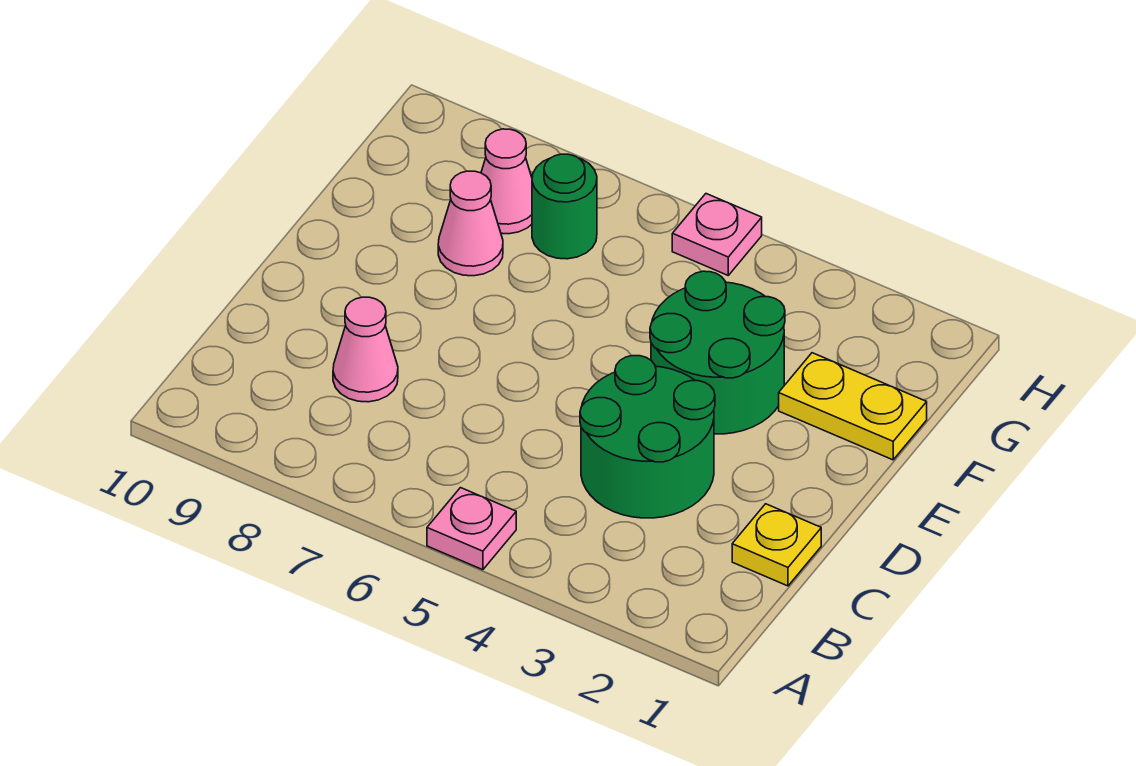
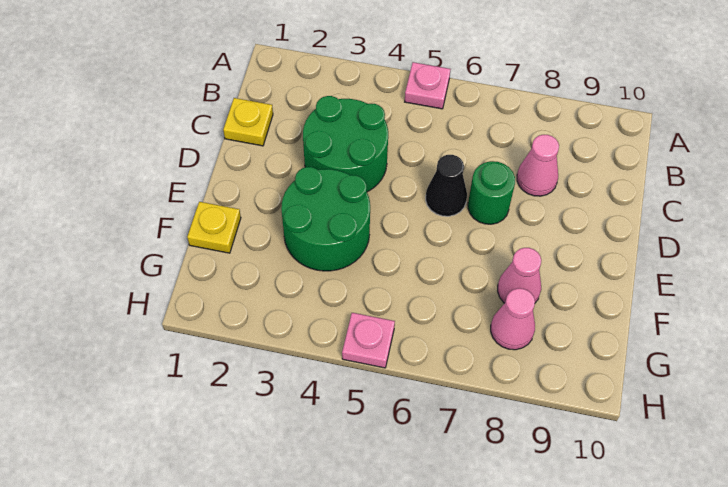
none -> black 1x1 cone [426,155,467,216]
yellow 1x2 plate [779,353,927,460] -> yellow 1x1 plate [187,202,241,253]
green 1x1 round brick [532,154,597,259] -> green 1x1 round brick moved to [468,161,515,224]

